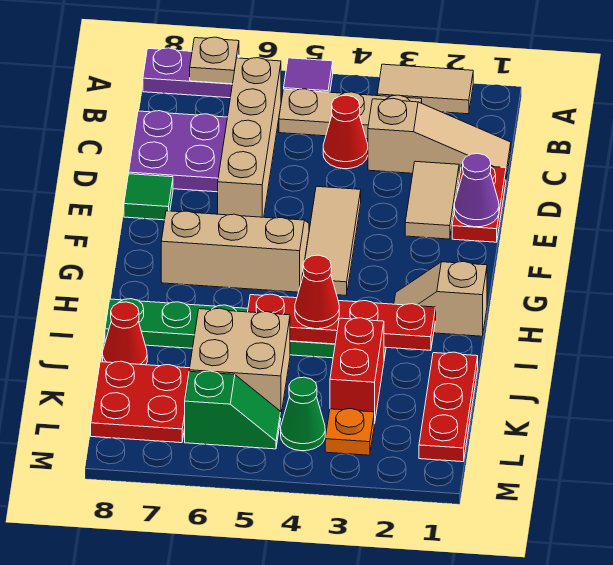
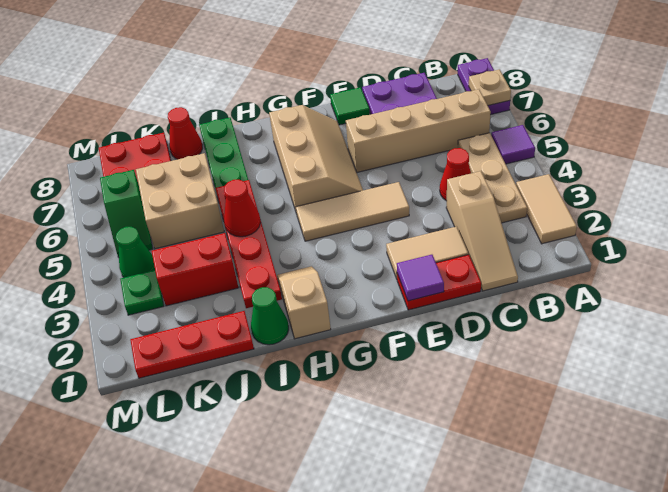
purple 1x1 cone [454,154,499,227] -> purple 1x1 tile [397,255,444,301]
none -> green 1x1 cone [251,287,289,345]
orange 1x1 plate [325,409,374,455] -> green 1x1 plate [120,270,164,315]

